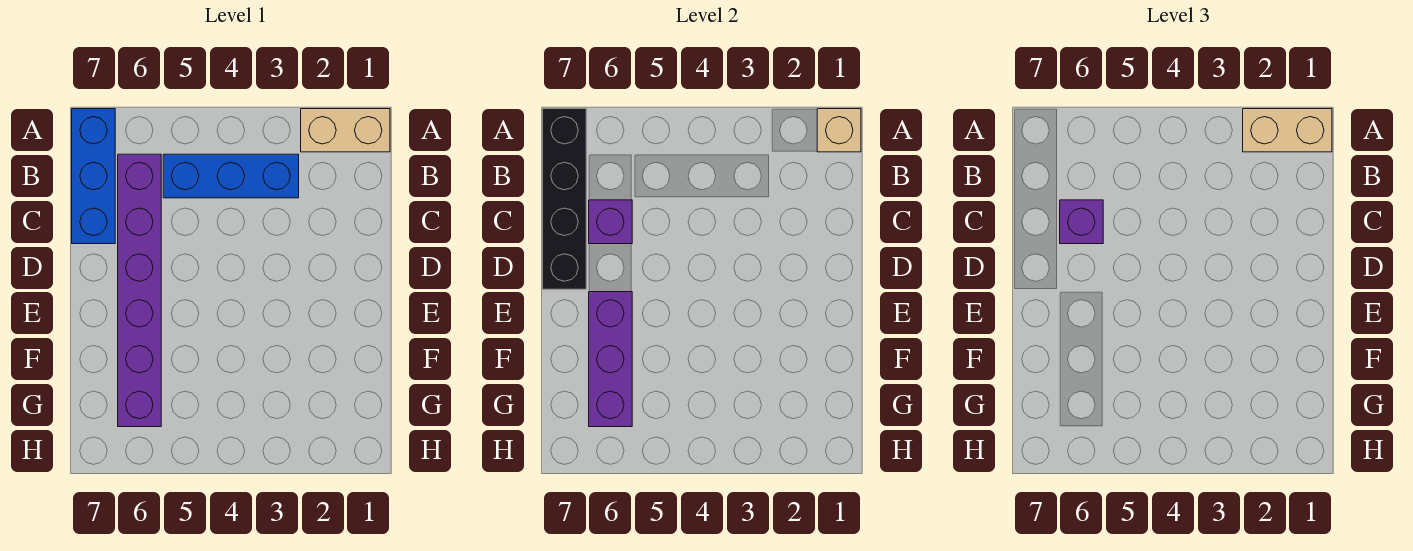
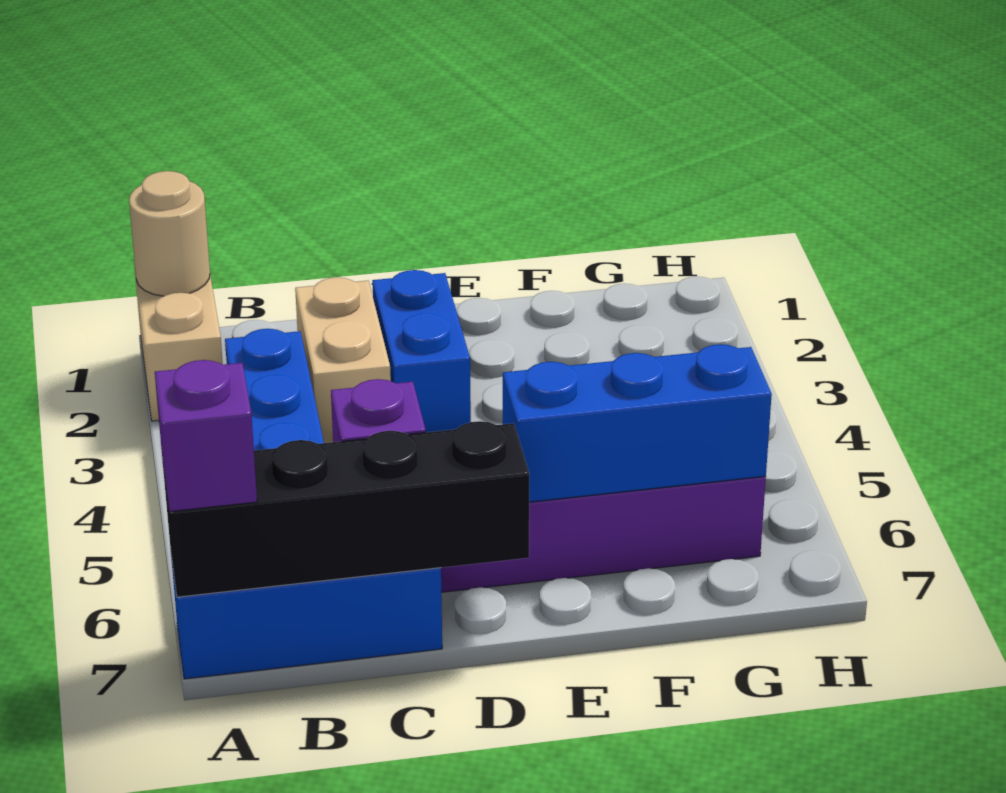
tan 1x1 brick [817,109,861,152] -> tan 1x1 round brick [129,171,210,296]
tan 1x2 brick [1243,109,1332,152] -> tan 1x2 brick moved to [295,277,391,443]
purple 1x1 brick [1060,200,1103,244] -> purple 1x1 brick moved to [155,360,257,512]
none -> blue 1x2 brick [372,270,471,432]
purple 1x3 brick [589,292,632,427] -> blue 1x3 brick [503,344,772,502]

